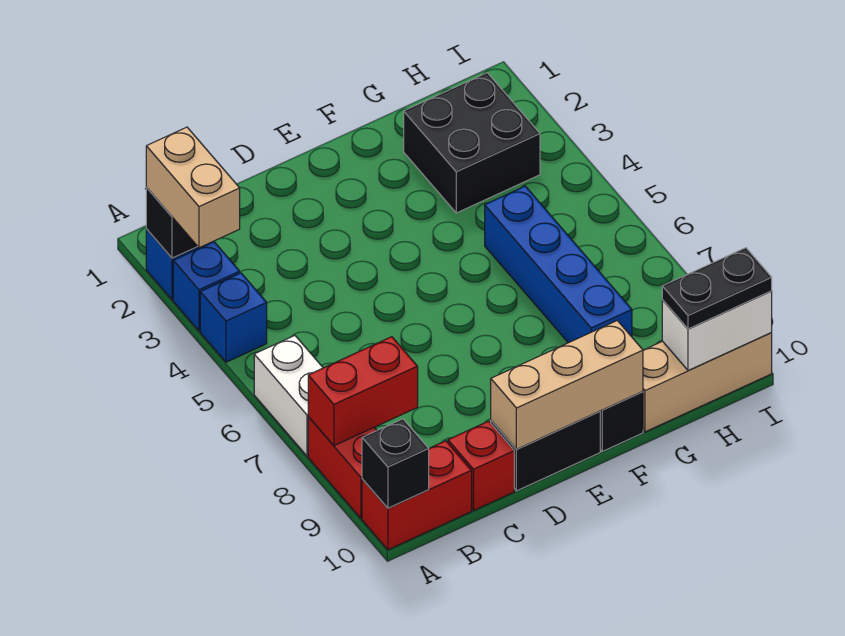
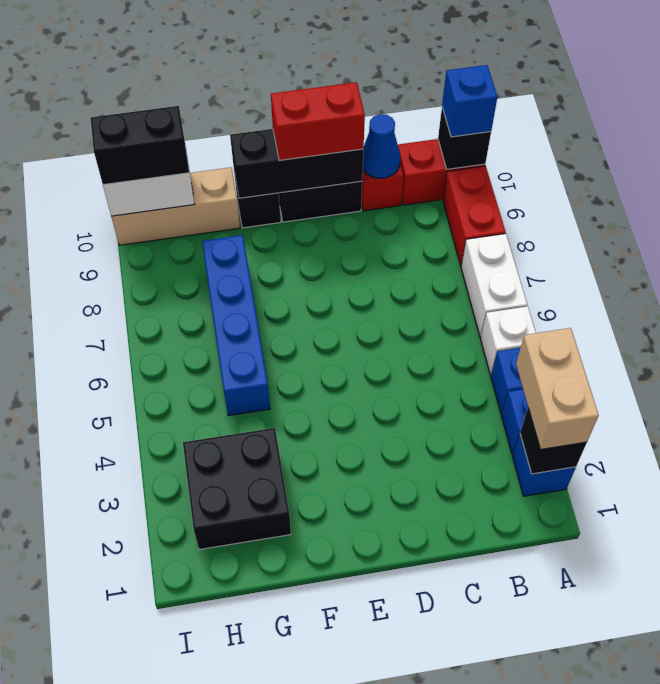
none -> white 1x1 brick [481,306,536,375]
red 1x2 brick [308,337,418,446] -> red 1x2 brick moved to [271,82,365,161]
none -> blue 1x1 brick [442,65,497,137]
none -> blue 1x1 cone [363,114,400,178]
tan 1x3 brick [491,321,643,449] -> black 1x3 brick [230,129,363,198]
black 1x2 plate [662,248,772,329] -> black 1x2 brick [91,106,189,185]

